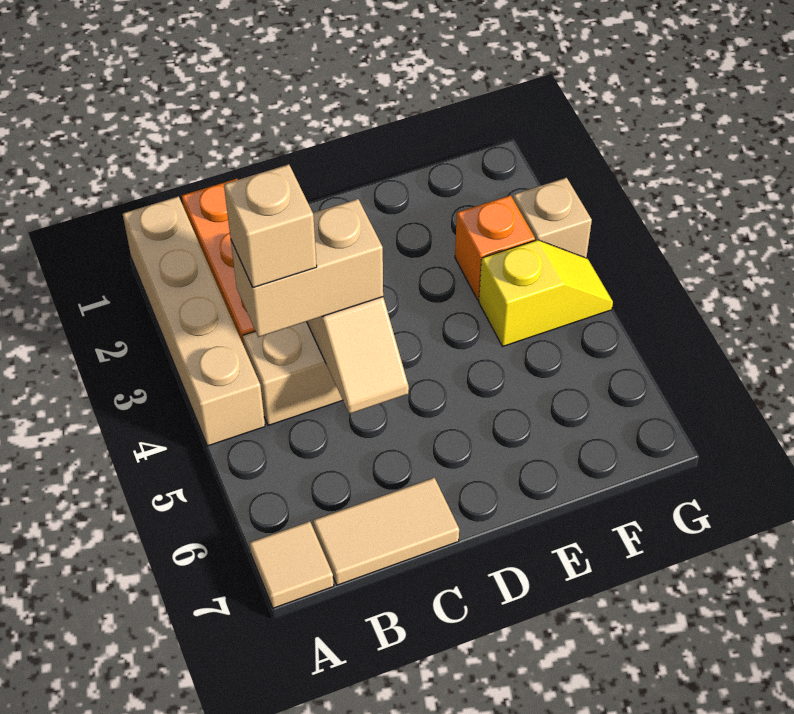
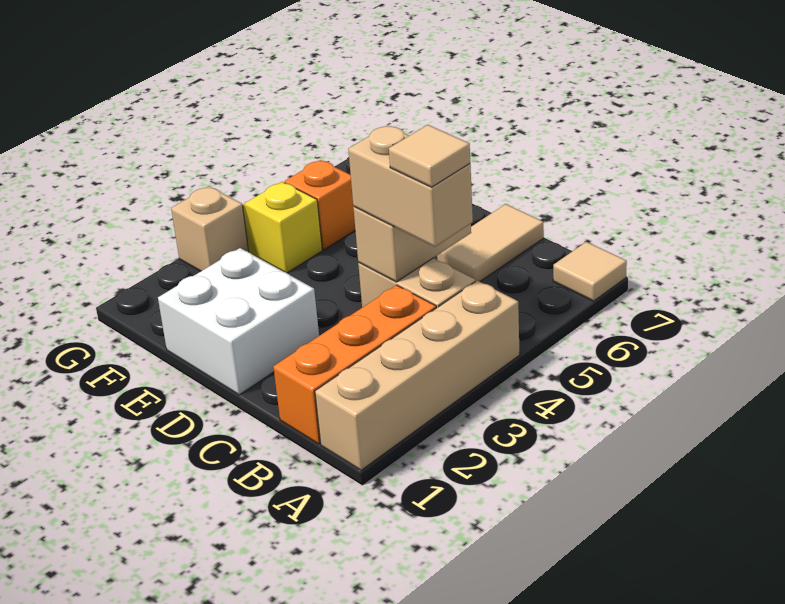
tan 1x1 brick [224,164,317,288] -> tan 1x1 tile [389,125,470,187]
tan 1x2 tile [313,478,459,585] -> tan 1x2 tile turned to [437,204,544,282]
none -> white 2x2 brick [158,248,319,395]
orange 1x1 brick [455,195,535,300] -> orange 1x1 brick moved to [285,160,355,249]

